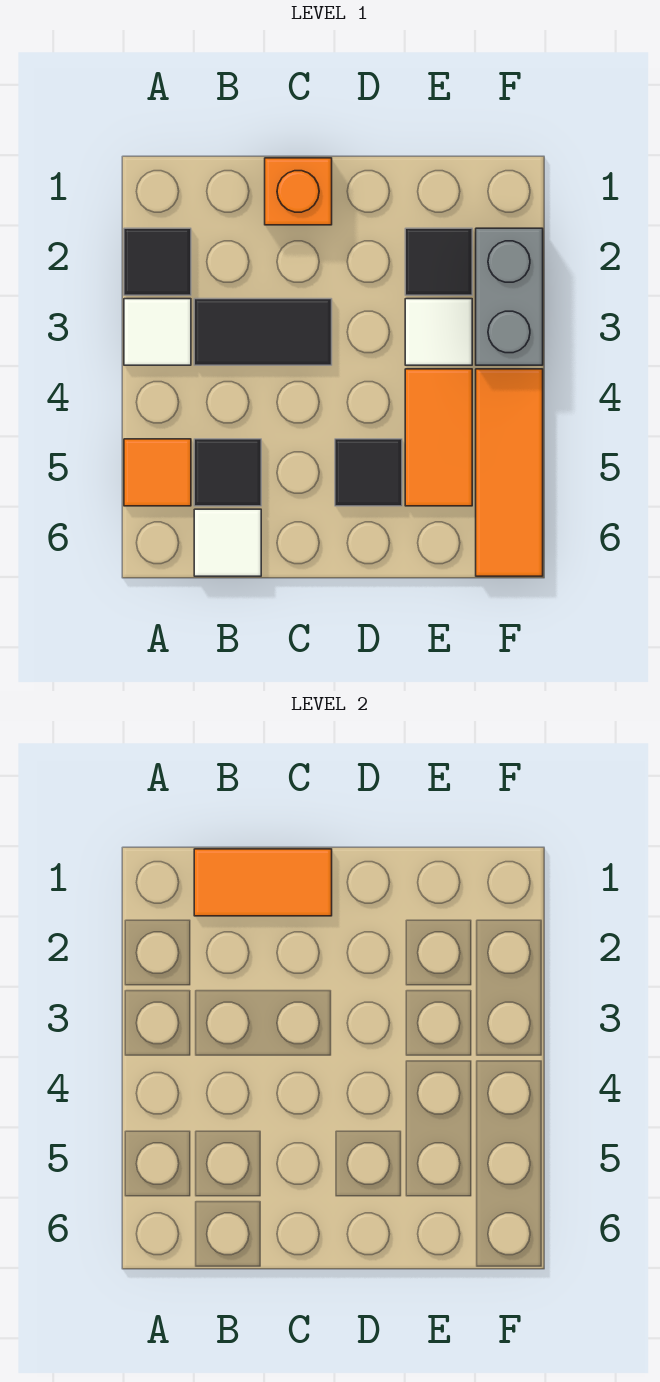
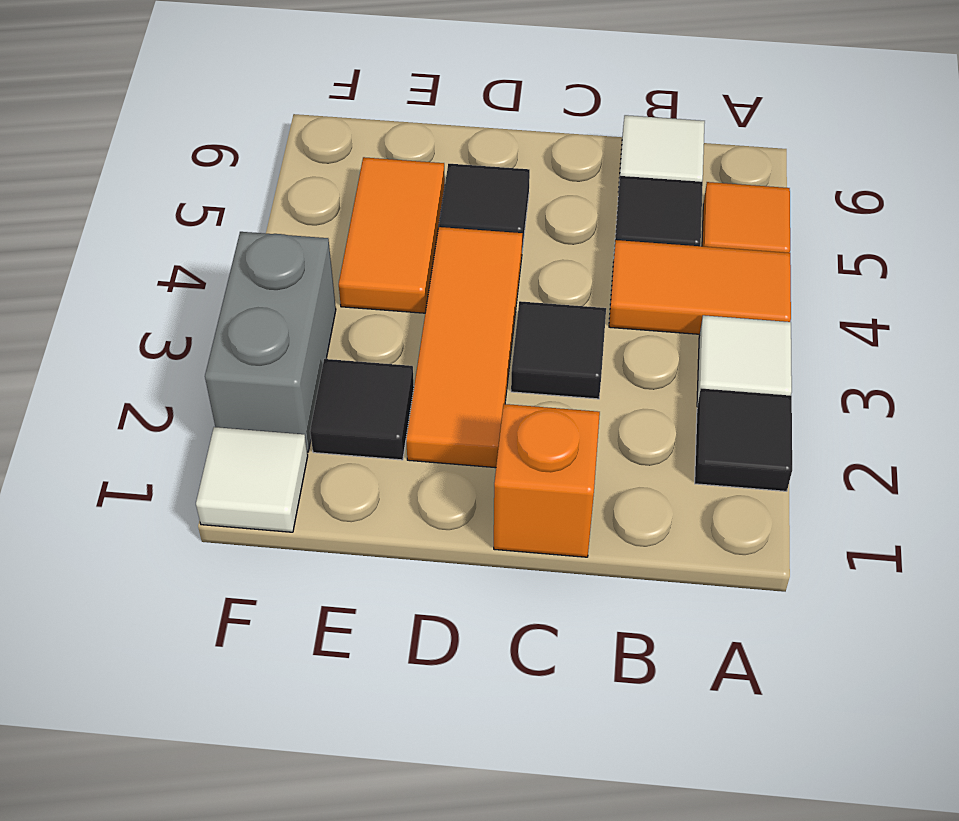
orange 1x2 tile [194,849,332,916] -> orange 1x2 tile moved to [609,240,791,334]
black 1x2 tile [194,299,332,365] -> black 1x1 tile [511,301,606,399]
white 1x1 tile [405,299,472,365] -> white 1x1 tile moved to [196,427,308,532]
orange 1x3 tile [476,369,543,576] -> orange 1x3 tile moved to [406,227,523,468]

